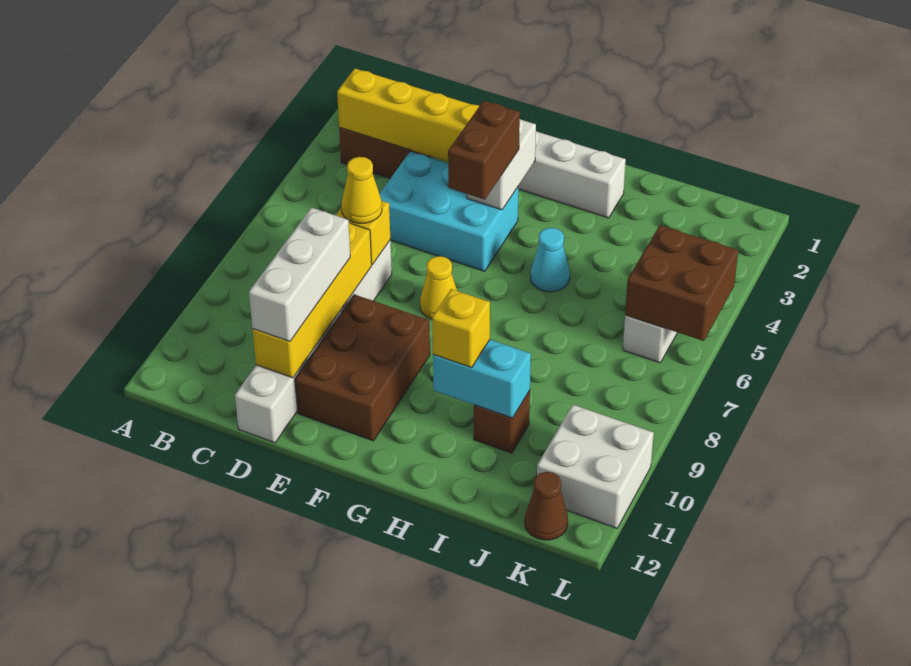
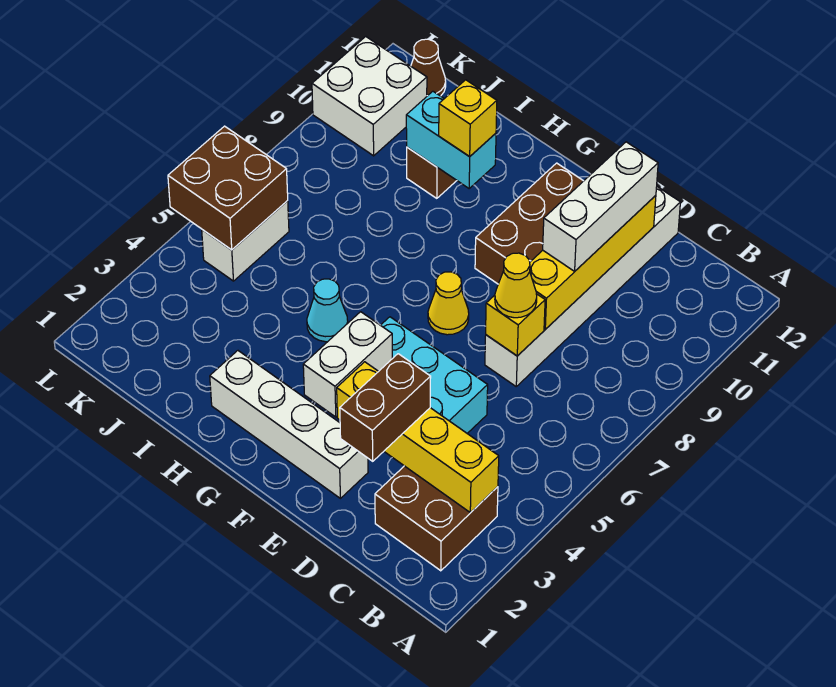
brown 1x2 brick [448,101,520,200] -> brown 1x2 brick moved to [340,354,431,461]

